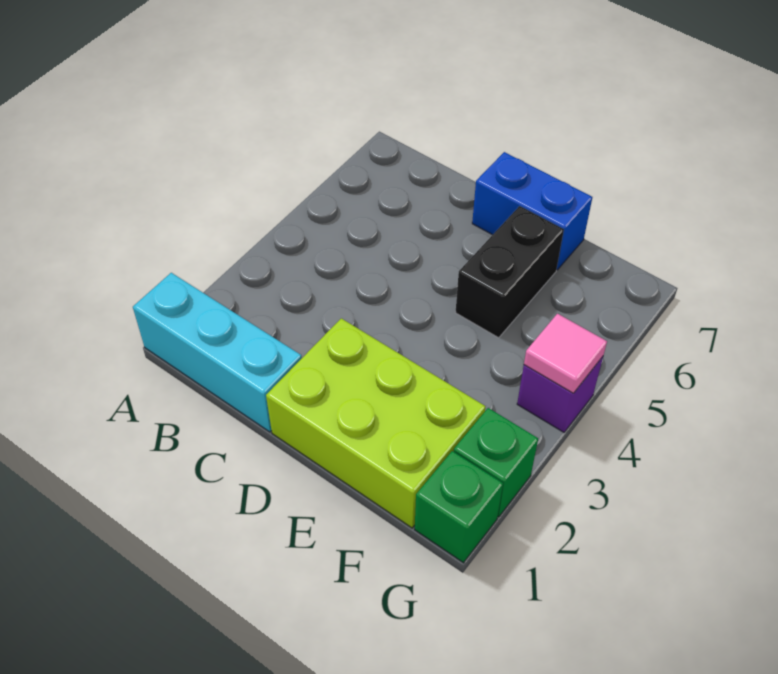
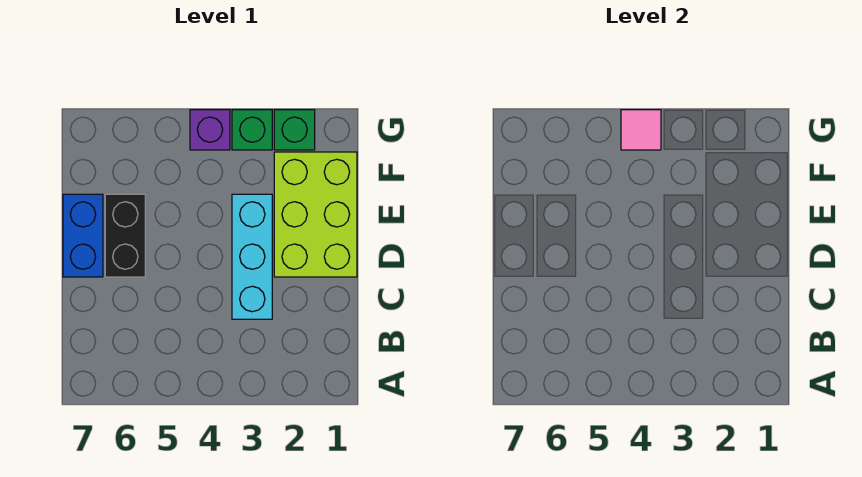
cyan 1x3 brick [133,273,302,432] -> cyan 1x3 brick moved to [232,194,272,319]
black 1x2 brick [455,206,564,338] -> black 1x2 brick turned to [105,194,145,277]
green 1x1 brick [415,451,503,563] -> green 1x1 brick moved to [232,110,272,150]

